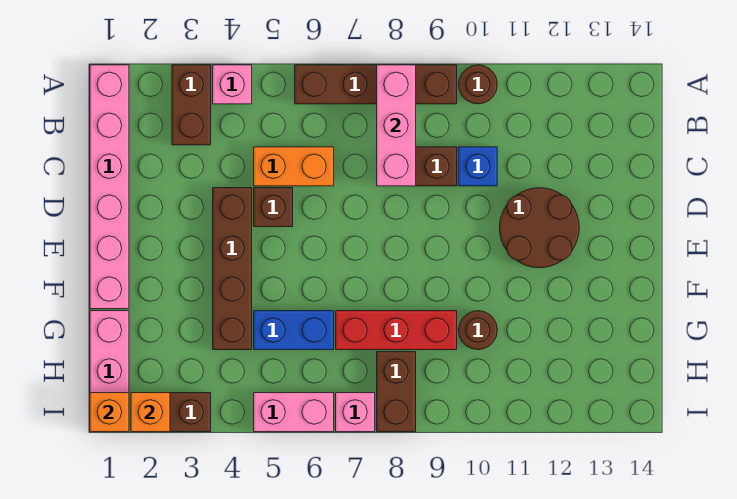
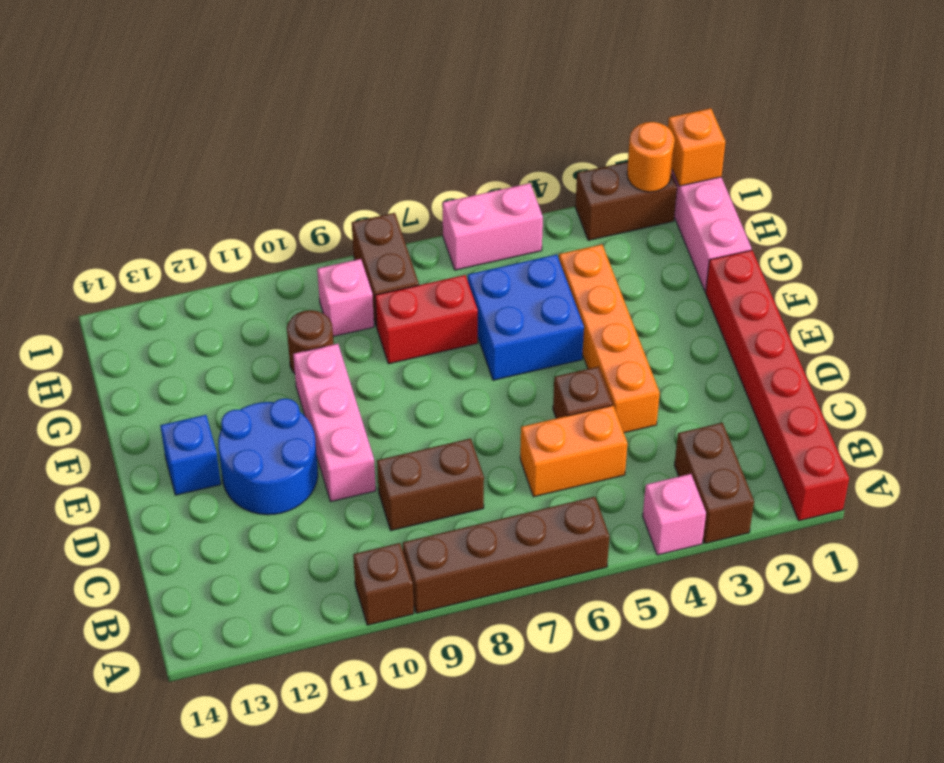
pink 1x6 brick [90,65,129,309] -> red 1x6 brick [706,250,849,521]
pink 1x3 brick [377,65,416,186] -> pink 1x3 brick moved to [293,344,376,501]
brown 1x1 round brick [459,65,497,104] -> brown 1x1 brick [353,543,414,625]
blue 1x1 brick [458,147,497,186] -> blue 1x1 brick moved to [160,415,221,495]
brown 1x4 brick [213,188,252,350] -> orange 1x4 brick [559,244,660,433]
brown 2x2 round brick [499,188,579,268] -> blue 2x2 round brick [218,399,318,515]
blue 1x2 brick [254,311,334,350] -> blue 2x2 brick [468,255,584,380]
red 1x3 brick [336,311,457,350] -> red 1x2 brick [375,275,478,364]
orange 1x1 brick [131,393,170,432] -> orange 1x1 round brick [627,122,675,192]
pink 1x1 brick [336,393,375,432] -> pink 1x1 brick moved to [317,259,374,336]

